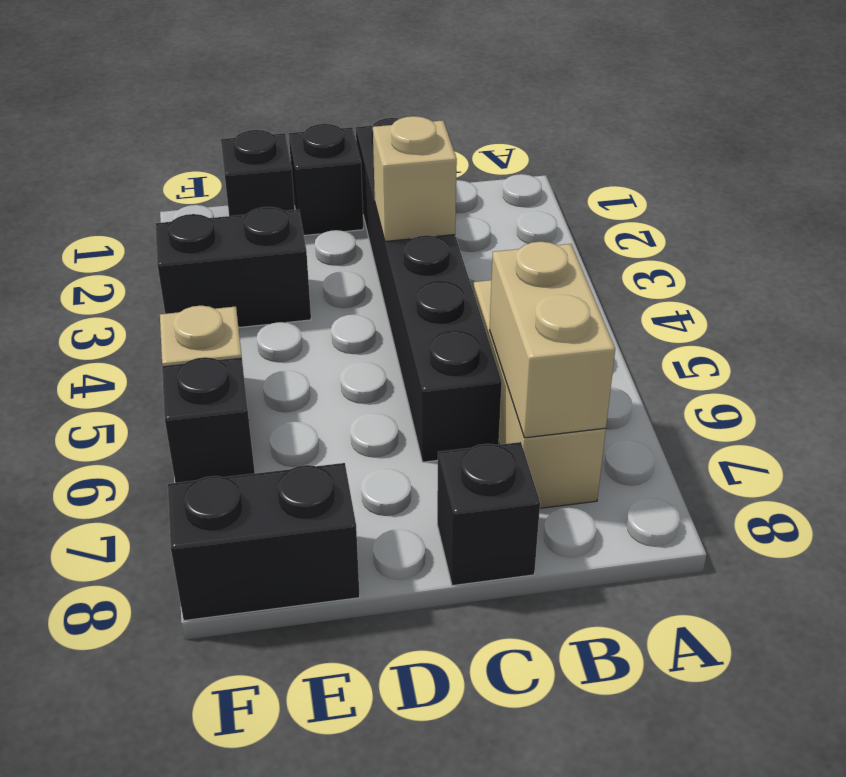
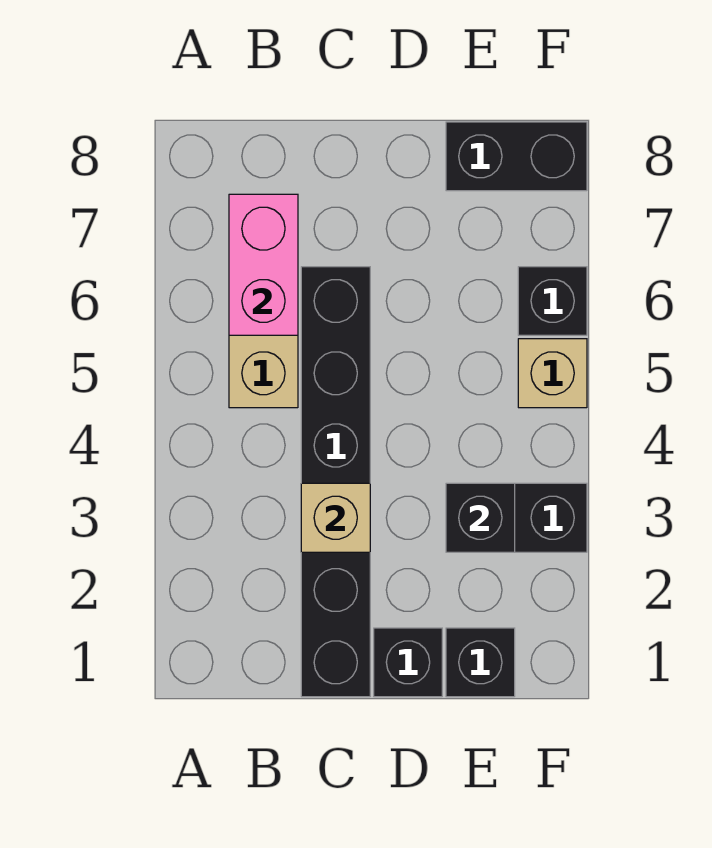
tan 1x2 brick [490,242,615,438] -> pink 1x2 brick [229,194,298,335]
black 1x1 brick [437,442,540,586] -> black 1x1 brick moved to [446,483,515,552]

